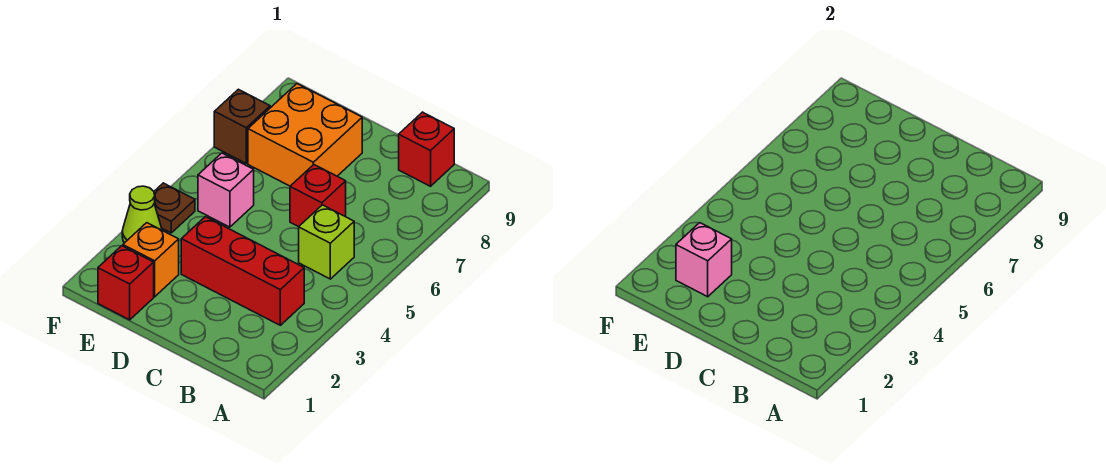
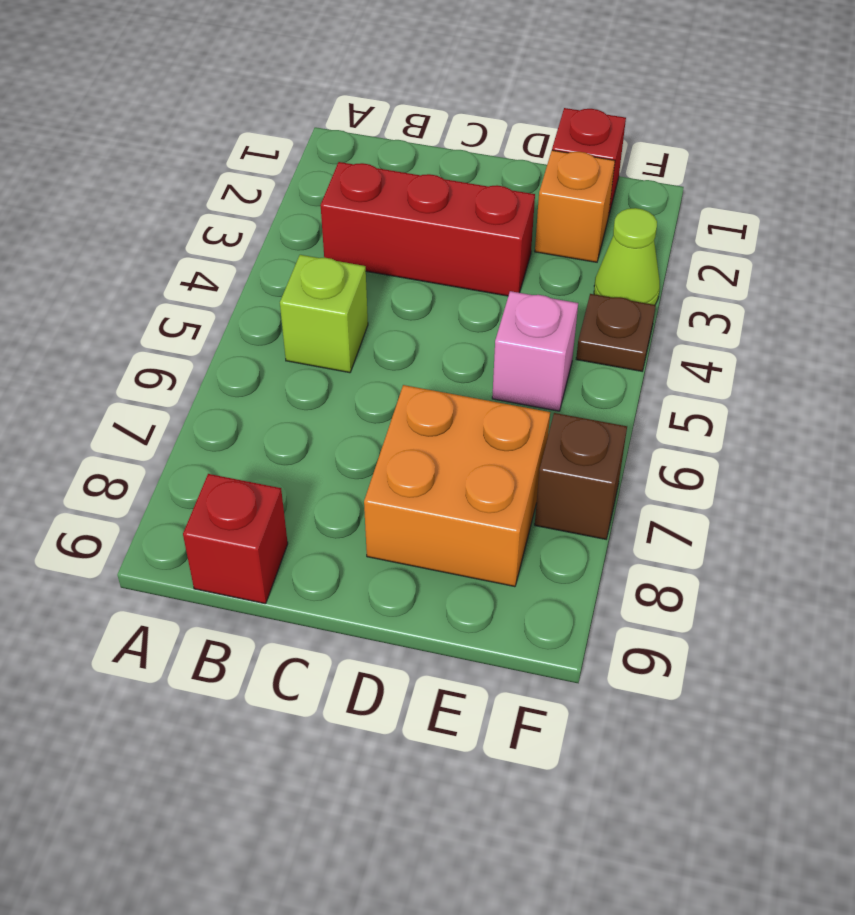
red 1x1 brick [290,165,346,227] -> none
pink 1x1 brick [676,223,732,297] -> none

